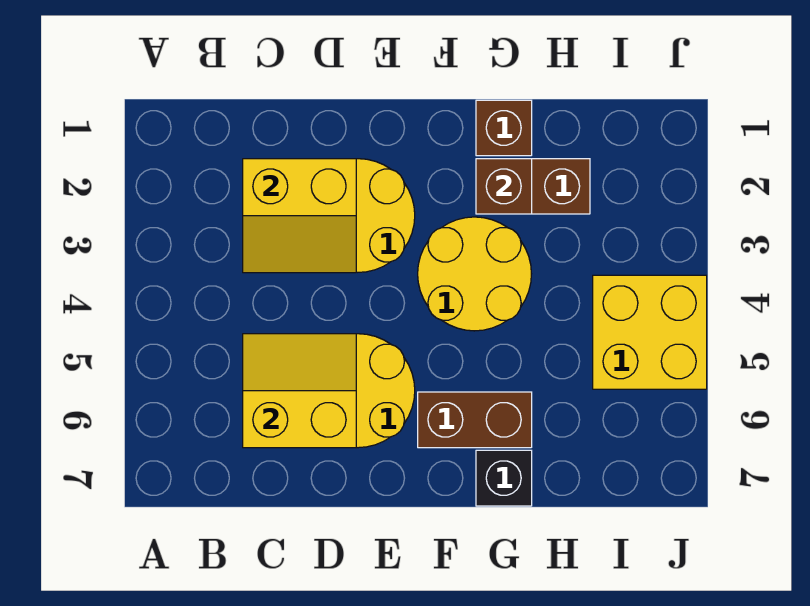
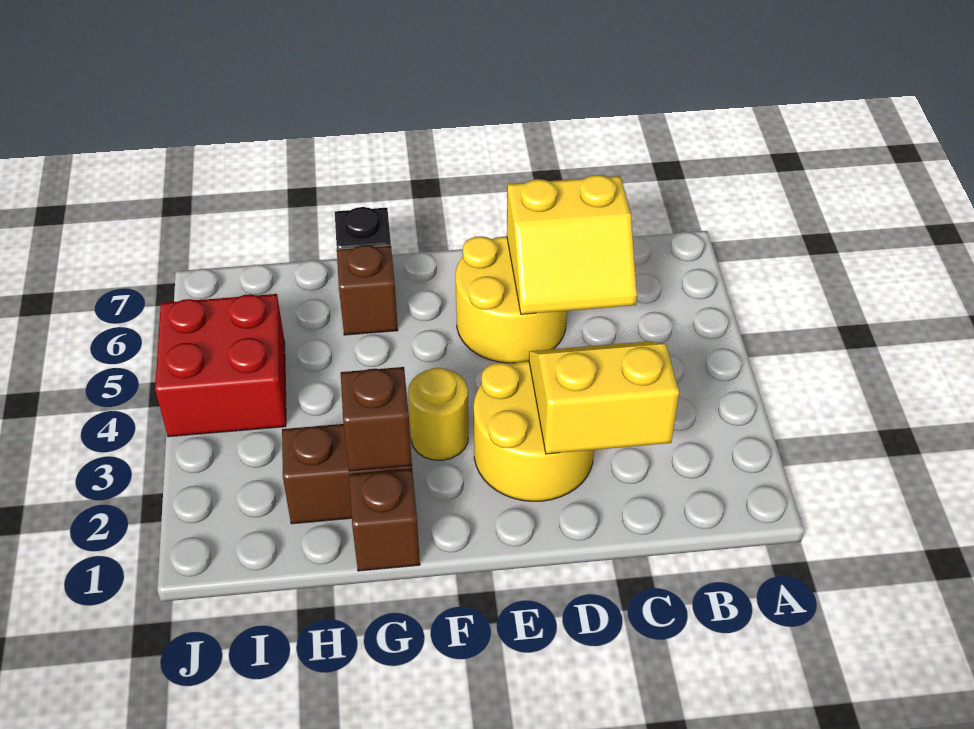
yellow 2x2 round brick [418,217,531,331] -> yellow 1x1 round brick [408,368,468,460]
brown 1x2 brick [418,392,532,448] -> brown 1x1 brick [337,245,398,335]
yellow 2x2 brick [593,275,707,389] -> red 2x2 brick [155,294,286,437]

